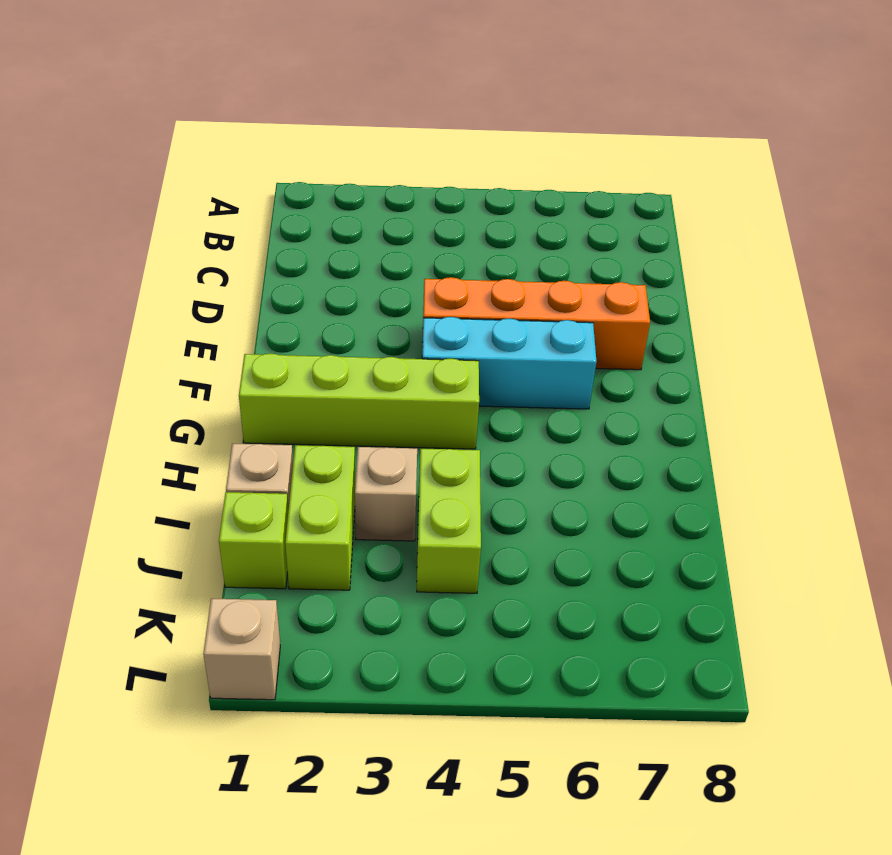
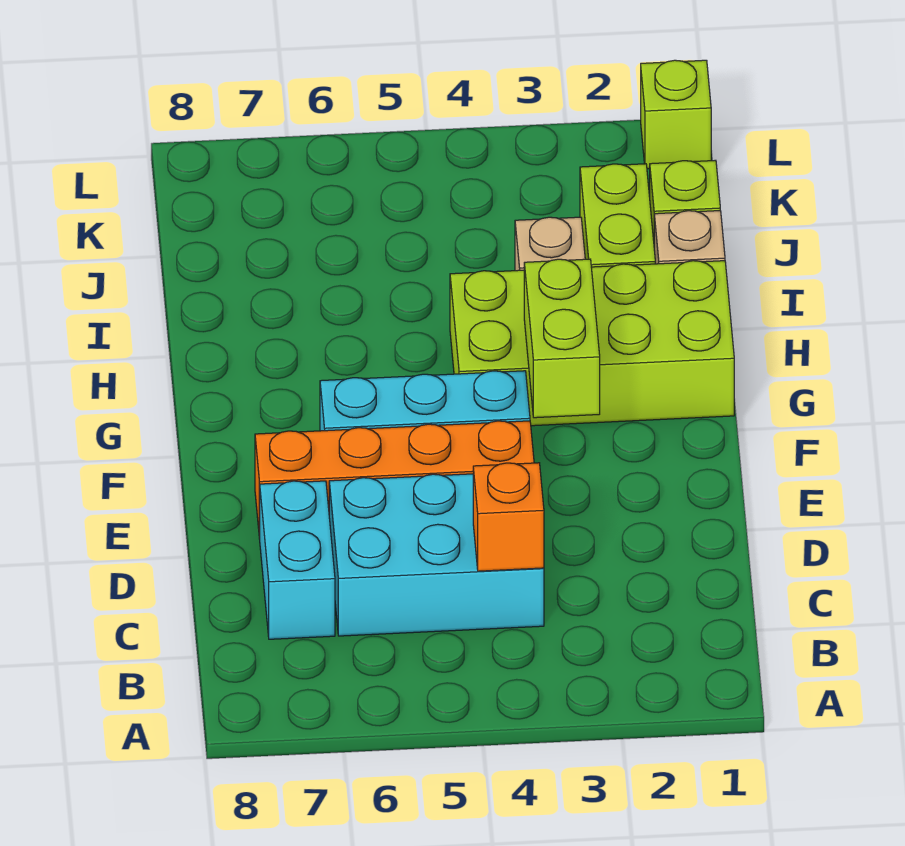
none -> cyan 2x3 brick [329,474,544,636]
none -> orange 1x1 brick [473,463,544,571]
none -> cyan 1x2 brick [260,481,335,639]
lime 1x4 brick [239,354,479,449] -> lime 2x4 brick [450,261,734,426]
lime 1x2 brick [417,449,481,593] -> lime 1x2 brick moved to [524,259,600,418]
tan 1x1 brick [203,598,280,700] -> lime 1x1 brick [641,60,711,169]

